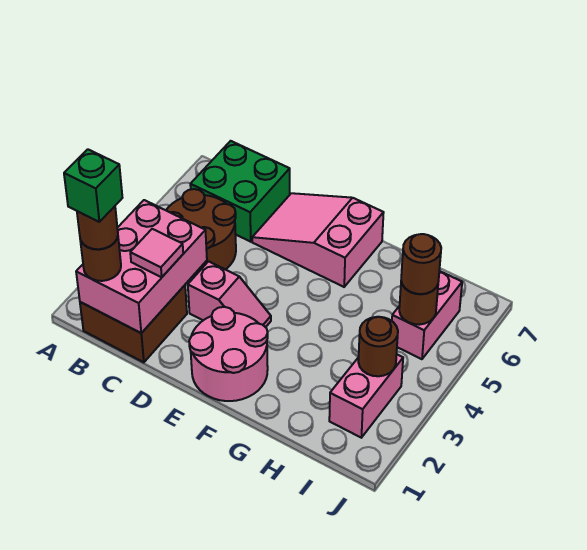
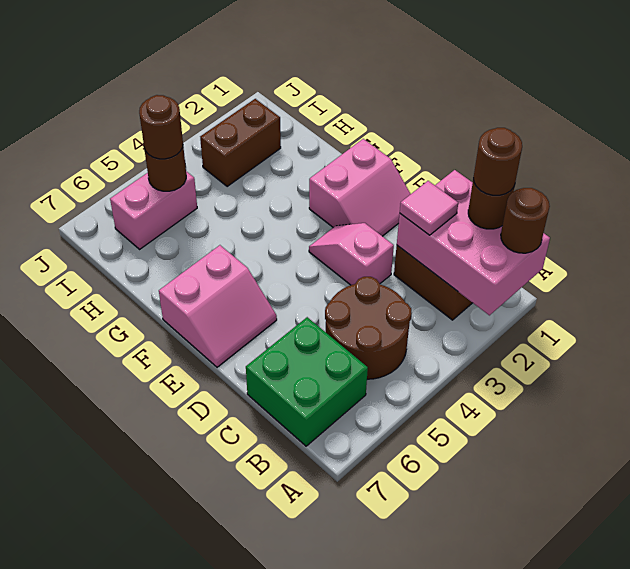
pink 2x3 brick [76,200,207,333] -> pink 2x3 brick turned to [397,170,550,315]
green 1x1 brick [64,149,122,222] -> none
pink 2x3 slope [252,193,384,287] -> pink 2x2 slope [159,245,277,367]
pink 2x2 round brick [189,307,268,401] -> pink 2x2 slope [309,139,410,236]
pink 1x2 brick [329,355,403,438] -> brown 1x2 brick [200,99,281,186]
brown 1x1 round brick [358,317,398,376] -> brown 1x1 round brick moved to [501,188,550,253]

